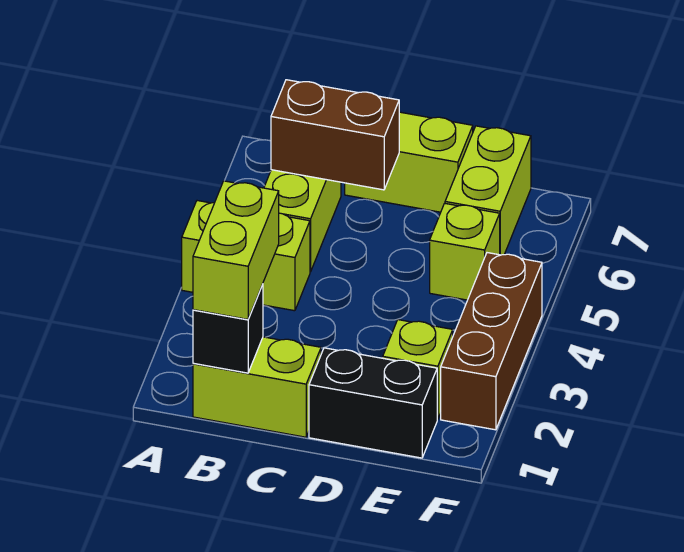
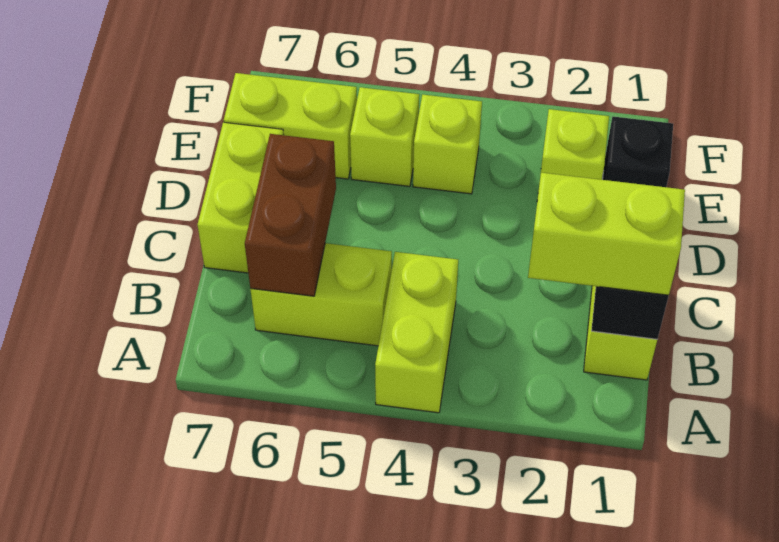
black 1x2 brick [309,348,437,458] -> black 1x1 brick [603,117,673,187]
none -> lime 1x1 brick [413,94,482,194]
brown 1x3 brick [441,253,542,430] -> none

